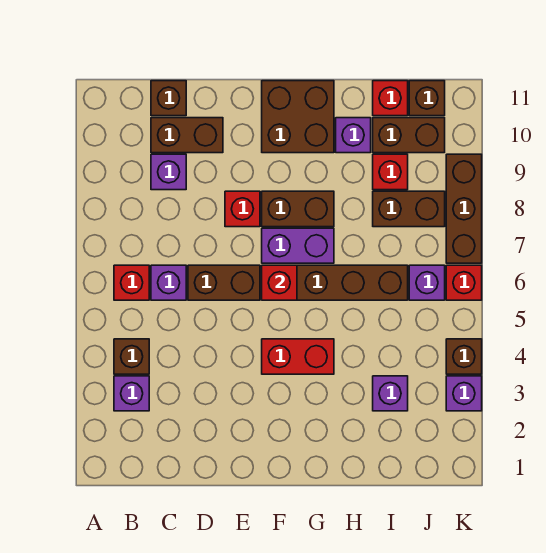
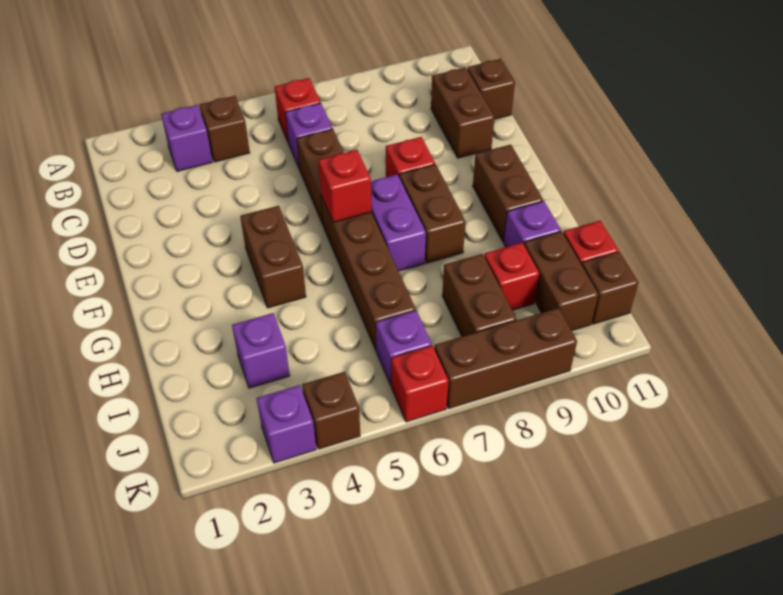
purple 1x1 brick [151,154,186,190] -> none
red 1x2 brick [262,339,334,374] -> brown 1x2 brick [240,206,306,308]
brown 2x2 brick [262,81,334,153] -> brown 1x2 brick [473,145,543,242]

